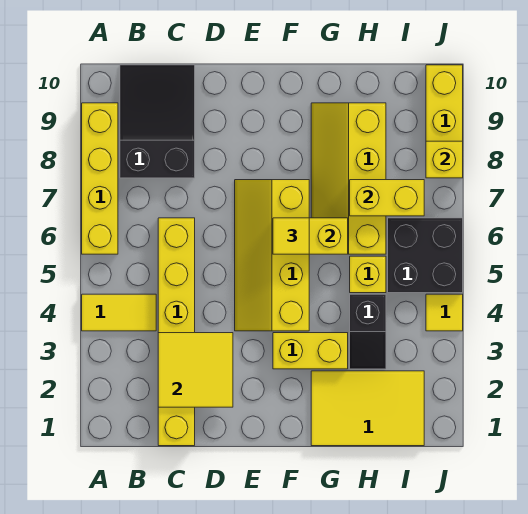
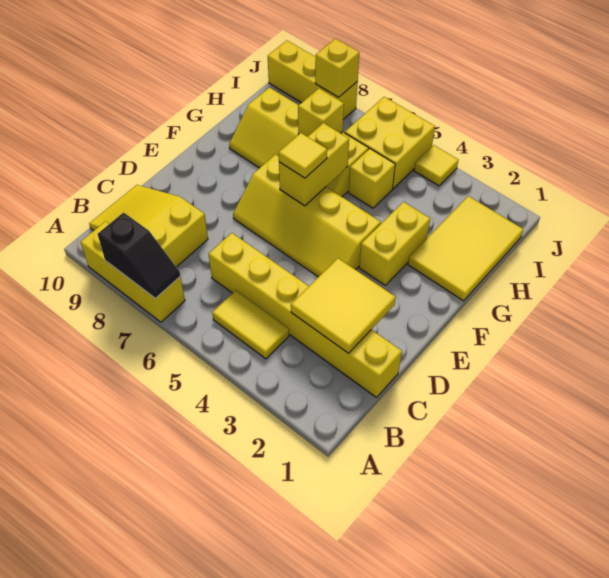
yellow 1x2 tile [82,294,156,331] -> yellow 1x2 tile turned to [212,291,289,359]
yellow 1x4 brick [82,103,118,254] -> yellow 1x3 brick [81,221,185,322]
black 2x3 slope [120,65,195,178] -> yellow 2x3 slope [89,185,208,267]
black 1x2 slope [350,294,386,369] -> black 1x2 slope moved to [98,213,180,298]
yellow 1x2 brick [350,180,424,216] -> yellow 1x1 brick [298,89,344,137]
black 2x2 brick [388,218,463,293] -> yellow 2x2 brick [345,97,435,189]

